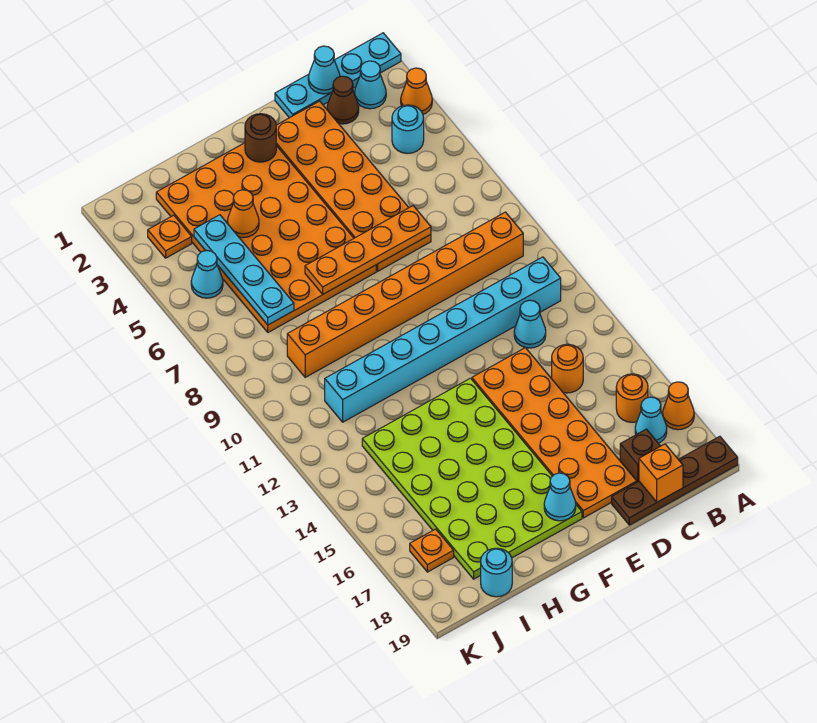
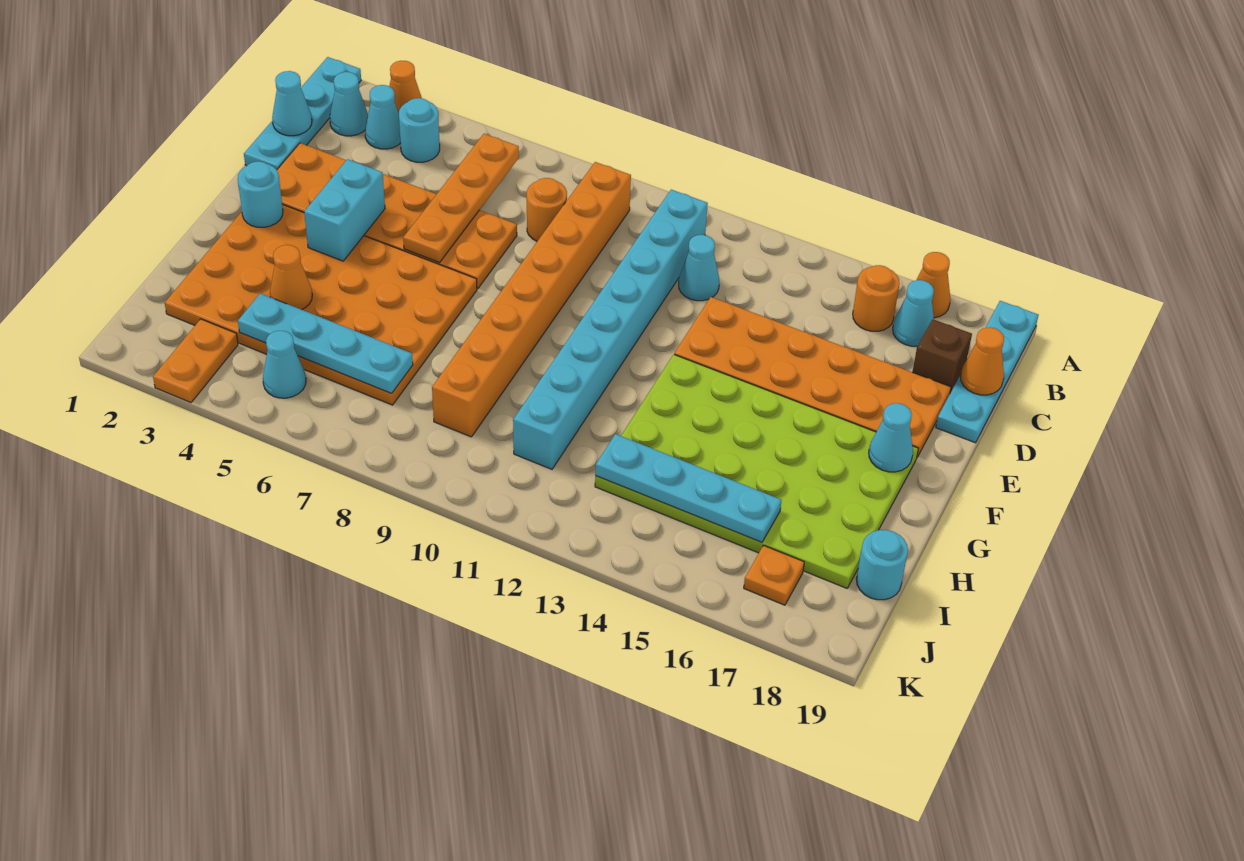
brown 1x4 plate [612,436,738,525] -> cyan 1x4 plate [936,301,1038,443]
none -> cyan 1x1 cone [365,85,400,149]
brown 1x1 cone [327,76,359,124] -> none
orange 1x1 round brick [552,344,583,393] -> orange 1x1 round brick moved to [527,178,567,241]
orange 1x1 brick [639,444,683,502] -> orange 1x1 cone [960,327,1004,395]
orange 1x4 plate [305,206,431,294] -> orange 1x4 plate moved to [403,134,519,262]
none -> cyan 1x2 brick [304,159,385,261]
brown 1x1 round brick [245,114,276,162] -> cyan 1x1 round brick [238,161,283,227]
none -> cyan 1x4 plate [595,434,782,542]
orange 1x1 plate [148,215,192,258] -> orange 1x2 plate [153,319,238,403]

